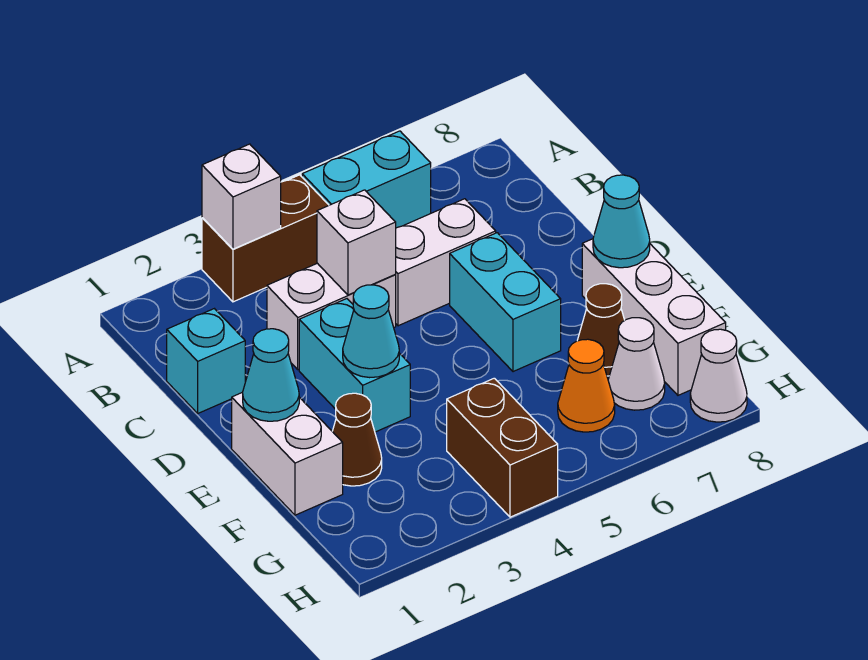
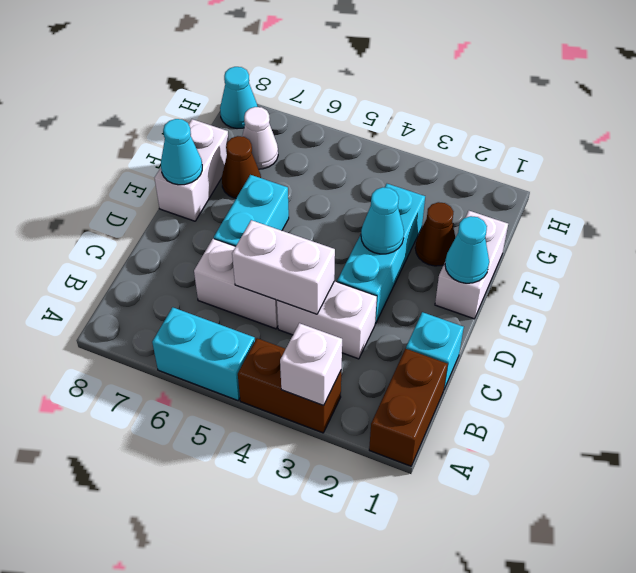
white 1x1 brick [317,190,396,295] -> white 1x2 brick [232,220,335,314]
cyan 1x2 brick [299,299,410,432] -> cyan 1x3 brick [337,184,425,324]
white 1x3 brick [582,239,726,395] -> white 1x2 brick [155,119,229,221]
brown 1x2 brick [447,378,558,517] -> brown 1x2 brick moved to [369,349,448,466]
orange 1x1 cone [558,339,615,432] -> none
white 1x1 cone [690,329,747,422] -> cyan 1x1 cone [220,67,258,129]

